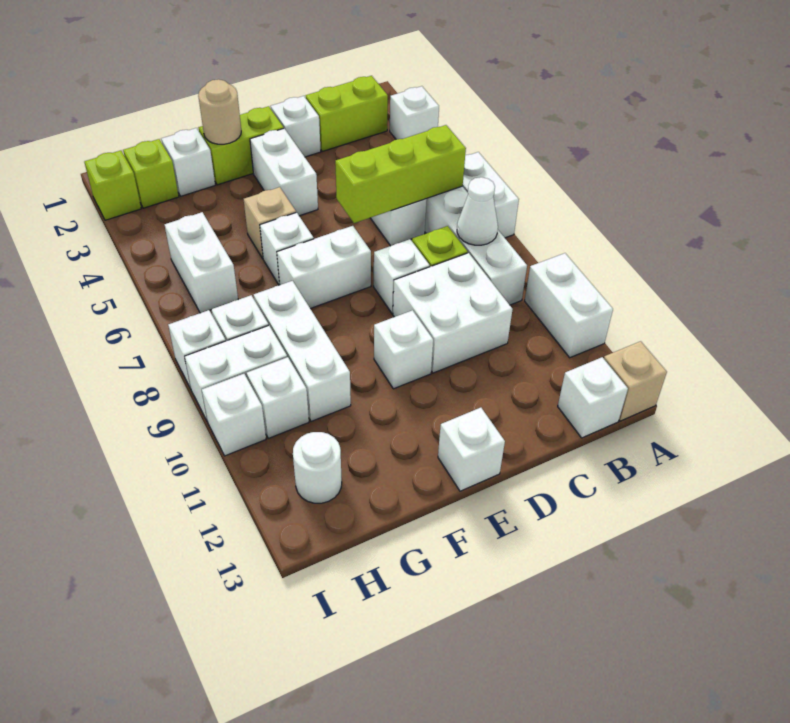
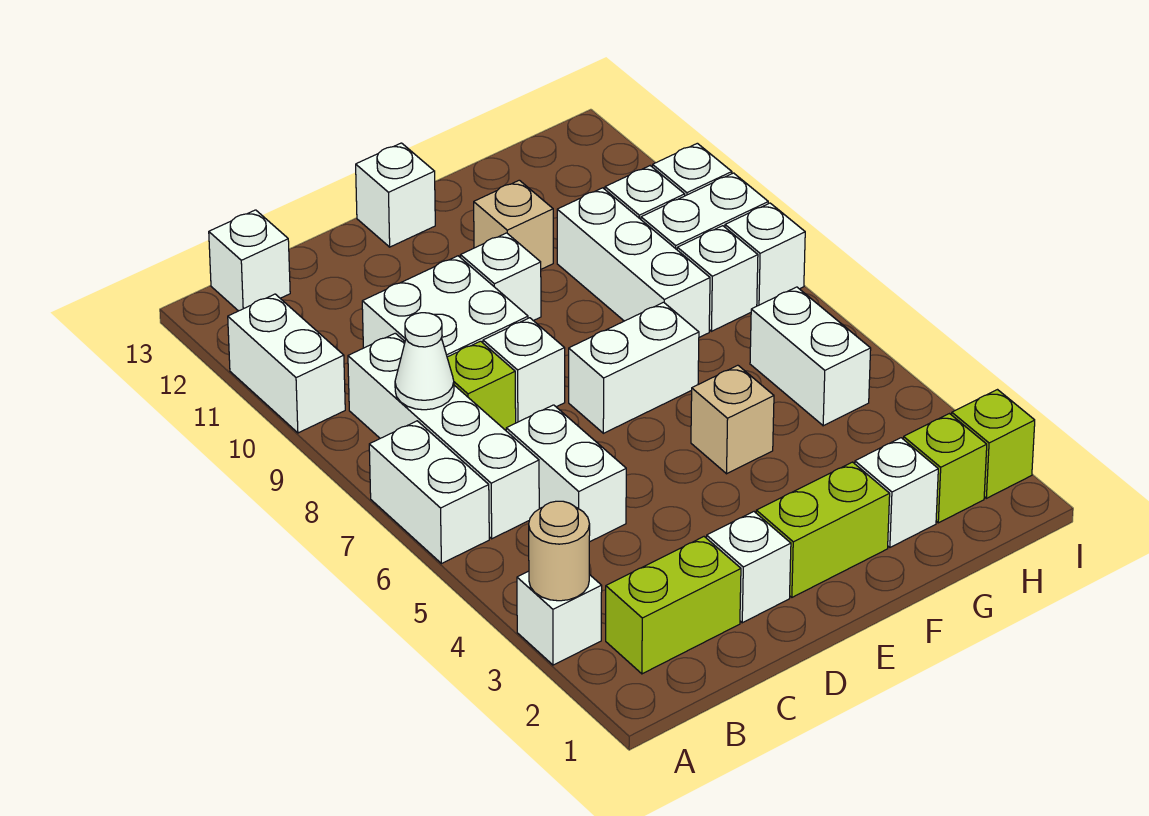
tan 1x1 brick [604,341,667,421] -> tan 1x1 brick moved to [474,180,553,269]
lime 1x3 brick [335,125,466,223] -> none
white 1x2 brick [250,129,318,216] -> none
tan 1x1 round brick [198,79,241,144] -> tan 1x1 round brick moved to [529,501,590,601]
white 1x1 brick [260,212,314,285] -> none
white 1x1 round brick [293,432,342,503] -> none

